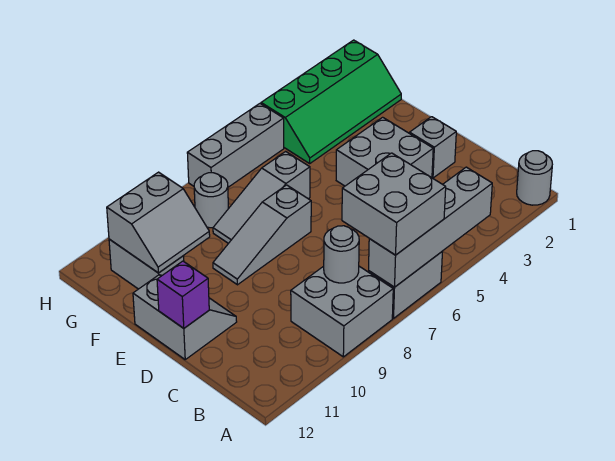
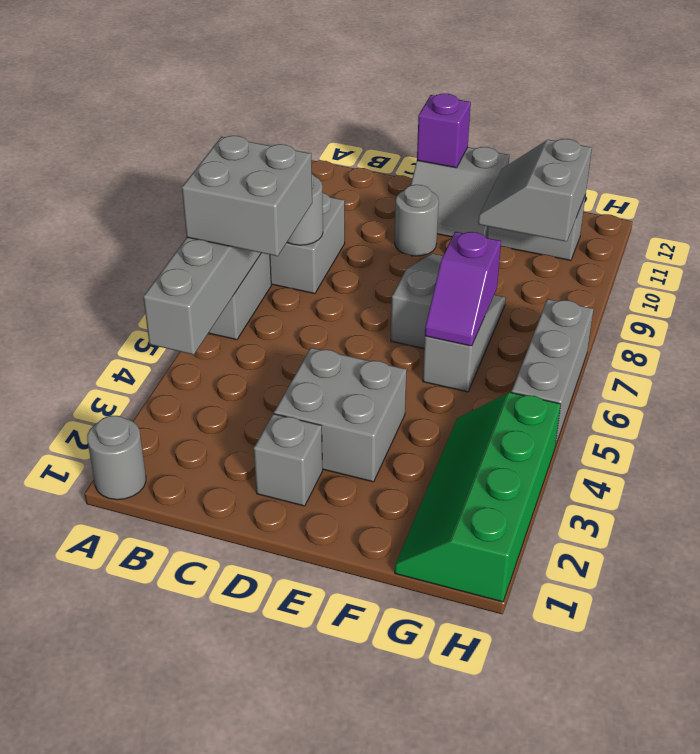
none -> purple 1x2 slope [425,232,501,346]
grey 1x1 round brick [194,173,228,228] -> grey 1x1 round brick moved to [395,185,439,256]

